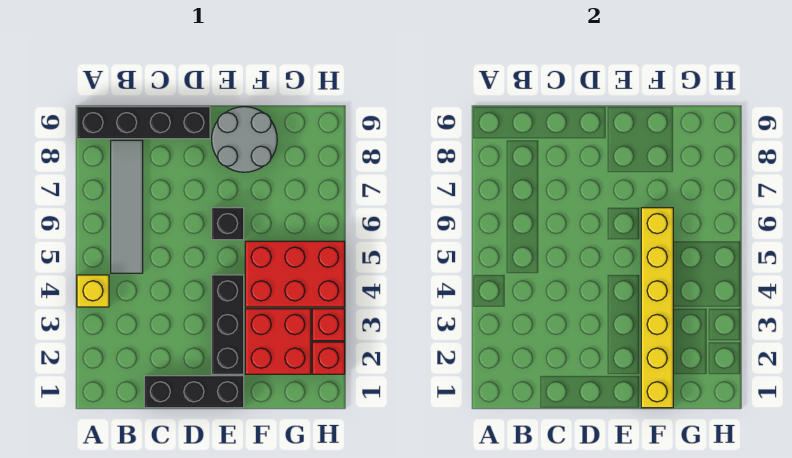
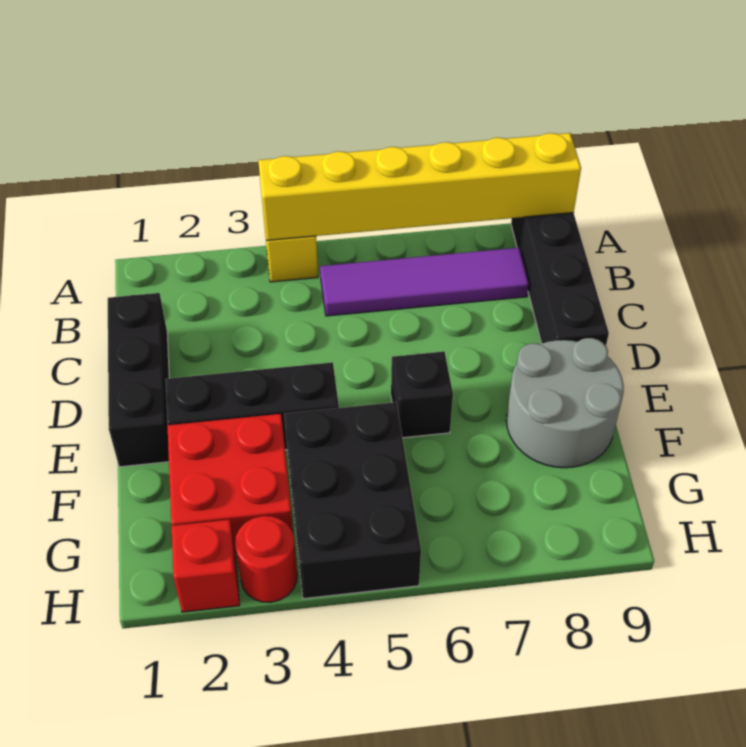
grey 1x4 tile [111,140,143,273] -> purple 1x4 tile [320,248,529,316]
yellow 1x6 brick [641,208,673,408] -> yellow 1x6 brick moved to [258,133,581,241]
red 2x3 brick [245,241,345,307] -> black 2x3 brick [284,402,421,599]
red 1x1 brick [312,309,345,341] -> red 1x1 round brick [235,516,297,602]

